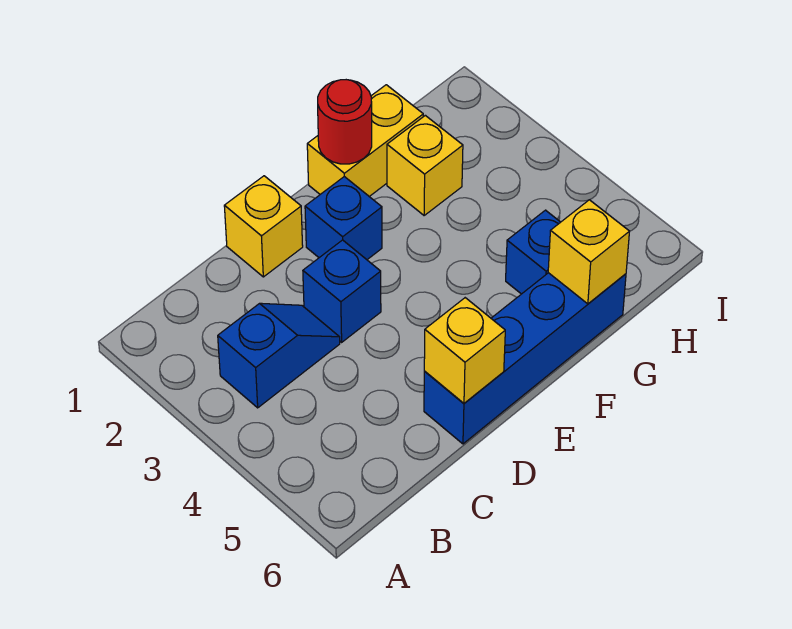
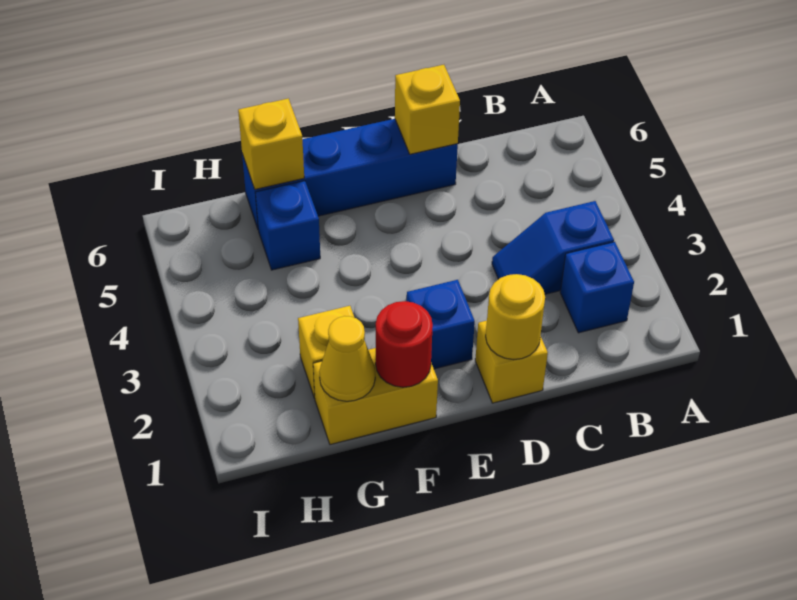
none -> yellow 1x1 round brick [486,274,545,360]
blue 1x1 brick [303,240,381,342] -> blue 1x1 brick moved to [560,242,634,333]
none -> yellow 1x1 cone [319,316,375,401]

